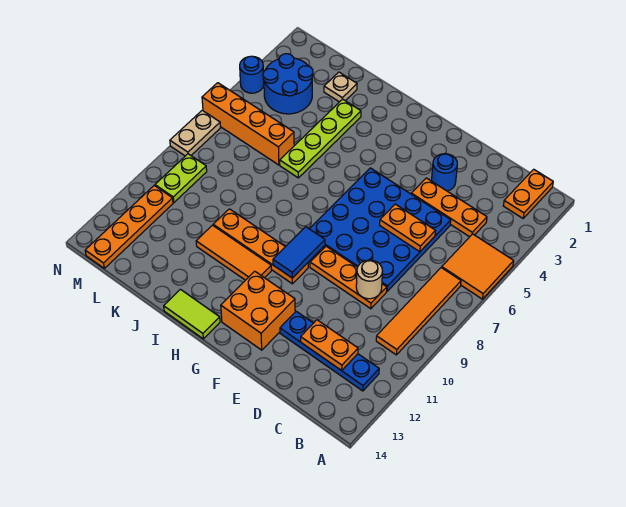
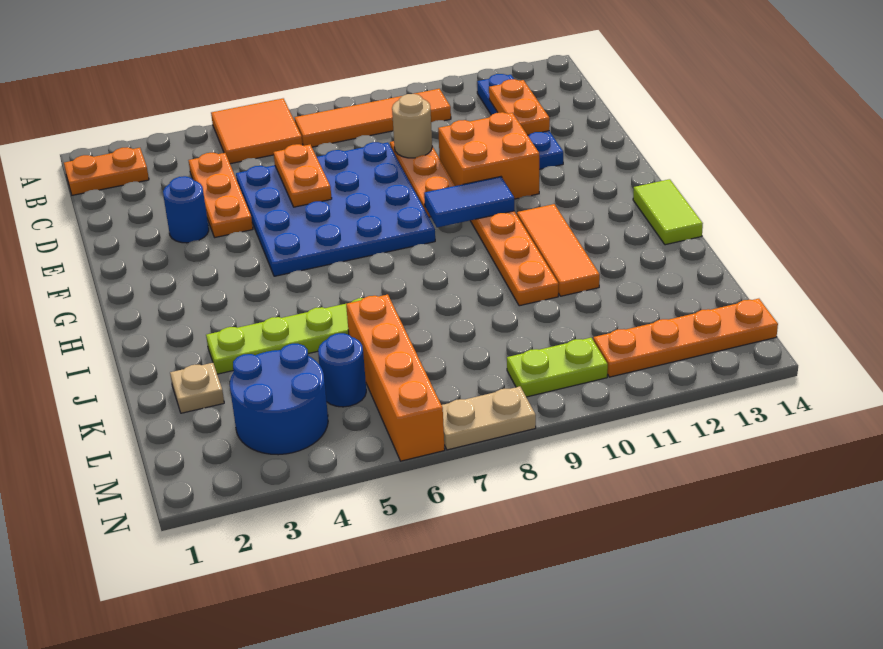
orange 2x2 brick [221,271,295,350] -> orange 2x2 brick moved to [438,112,539,199]
blue 1x1 round brick [240,56,264,93] -> blue 1x1 round brick moved to [318,333,366,407]

